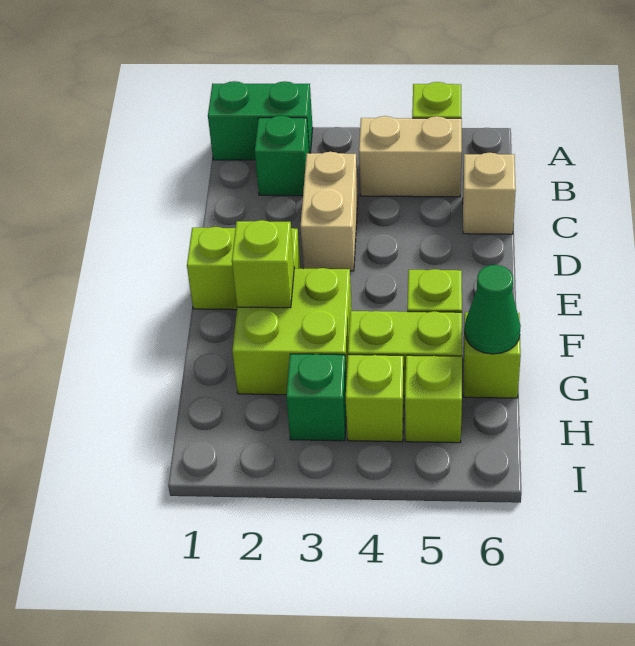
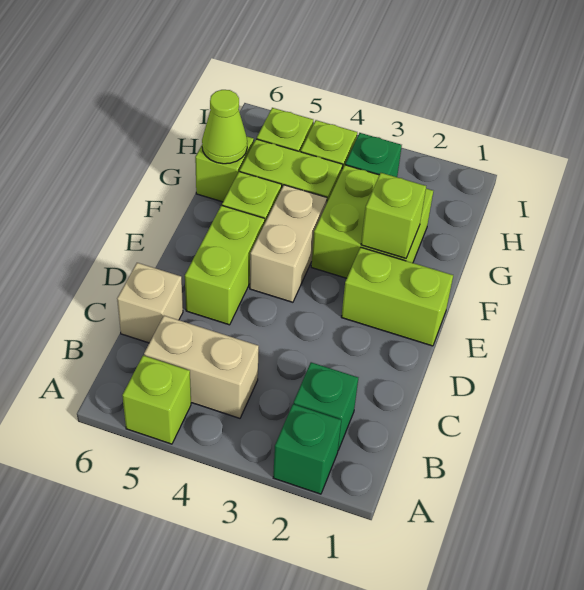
green 1x2 brick [208,81,313,160] -> green 1x1 brick [273,404,341,494]
tan 1x2 brick [300,152,358,271] -> tan 1x2 brick moved to [250,185,327,302]
none -> lime 1x2 brick [185,205,265,325]
green 1x1 cone [465,265,521,354] -> lime 1x1 cone [202,90,247,164]

